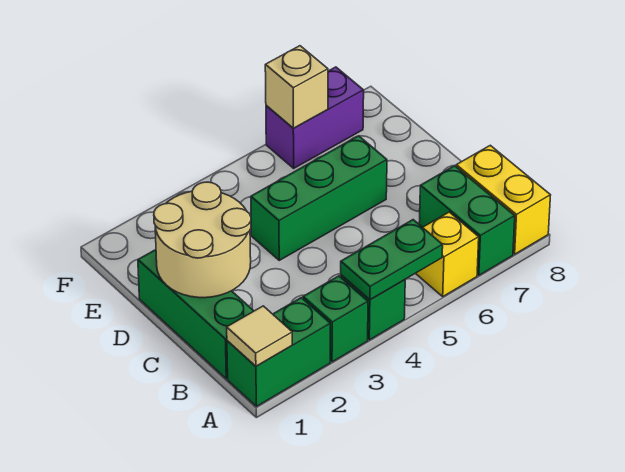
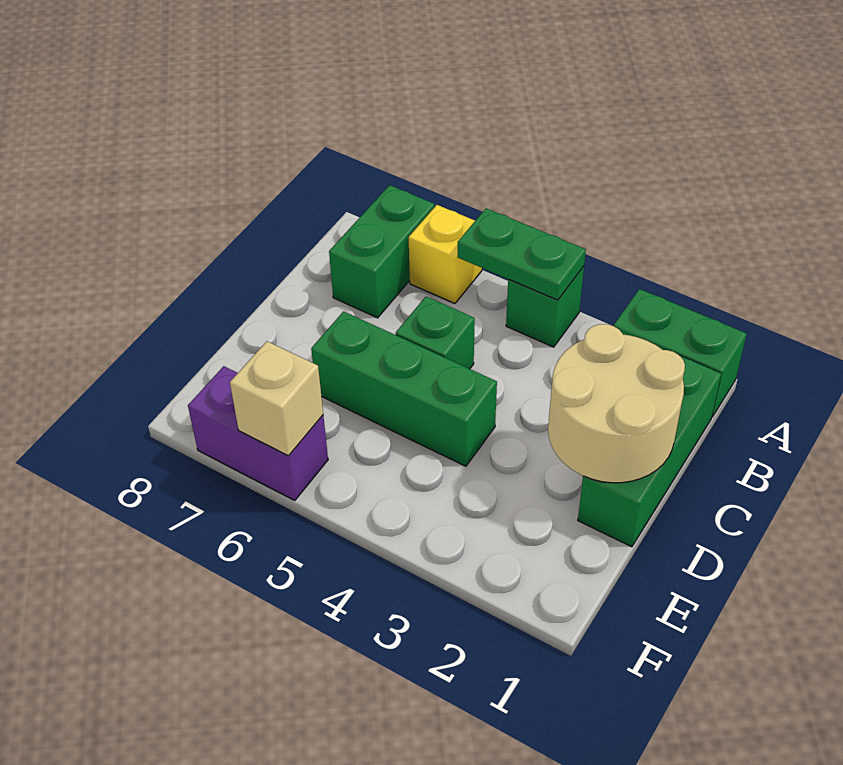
tan 1x1 tile [227,306,292,366] -> none
green 1x1 brick [303,276,368,362] -> green 1x1 brick moved to [396,297,475,369]
yellow 1x2 brick [456,145,551,254] -> none

